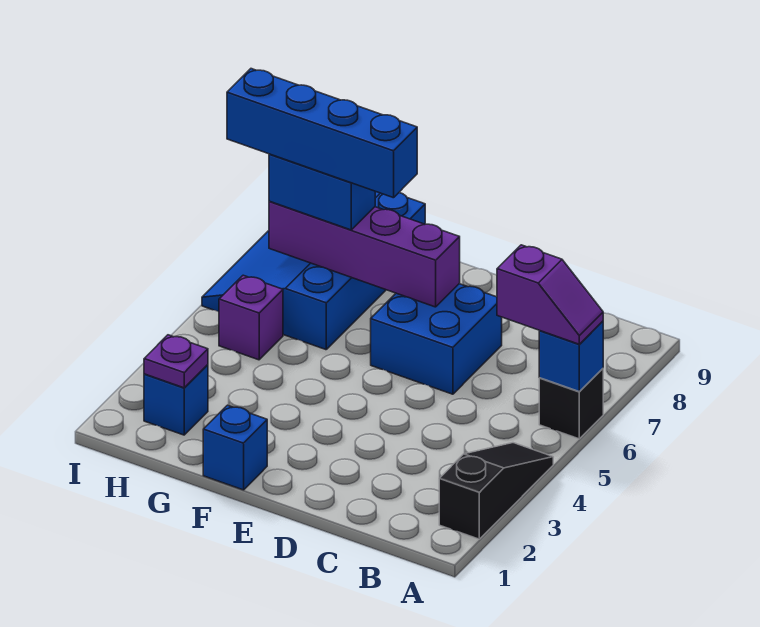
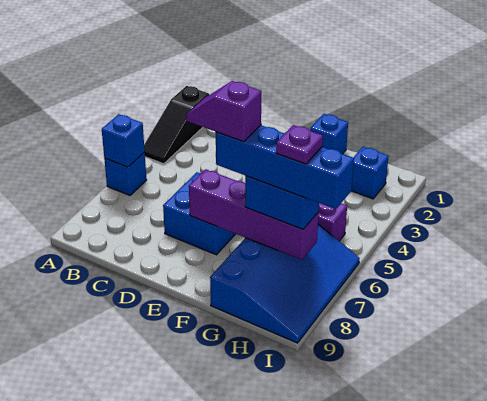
black 1x1 brick [539,369,603,439] -> blue 1x1 brick [104,152,147,195]
purple 1x2 slope [497,245,603,344] -> purple 1x2 slope moved to [186,81,261,142]
purple 1x1 plate [144,335,208,388] -> purple 1x1 plate moved to [276,125,323,164]

